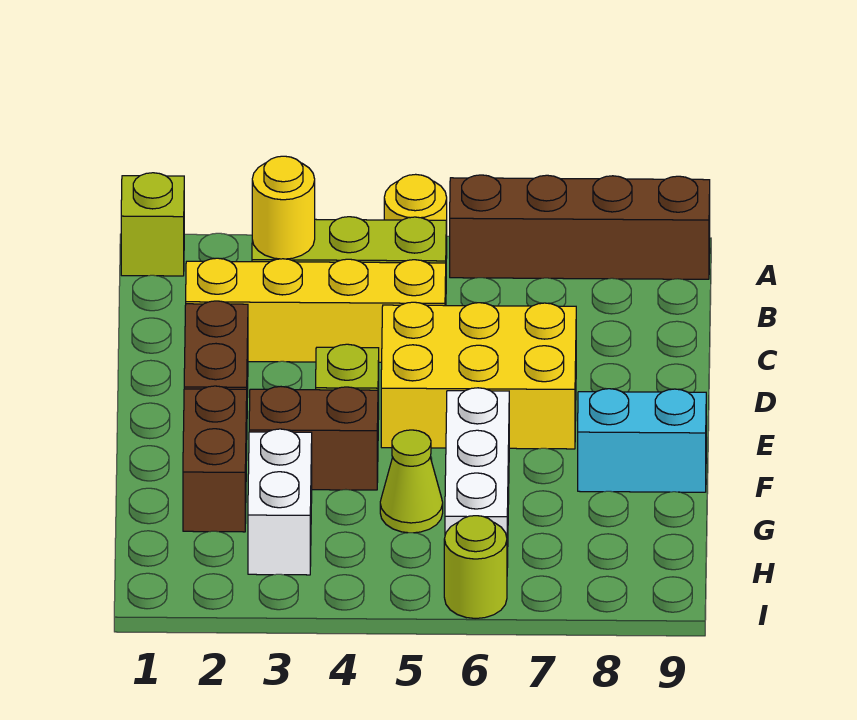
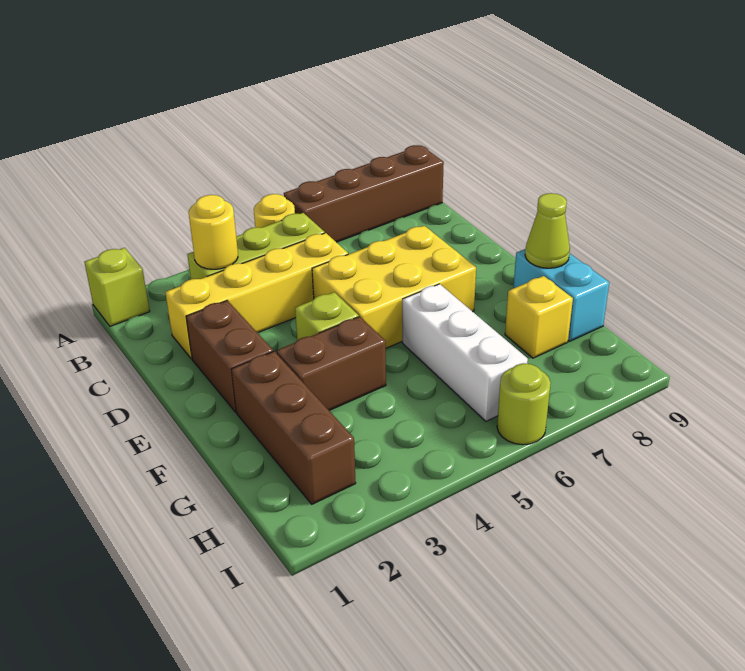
brown 1x2 brick [183,386,247,532] -> brown 1x3 brick [231,351,356,504]
cyan 1x2 brick [578,389,706,492] -> cyan 1x2 brick turned to [513,249,609,341]
white 1x2 brick [248,429,312,575] -> none
lime 1x1 cone [380,430,443,533] -> lime 1x1 cone moved to [525,193,570,268]
none -> yellow 1x1 brick [505,276,573,358]

